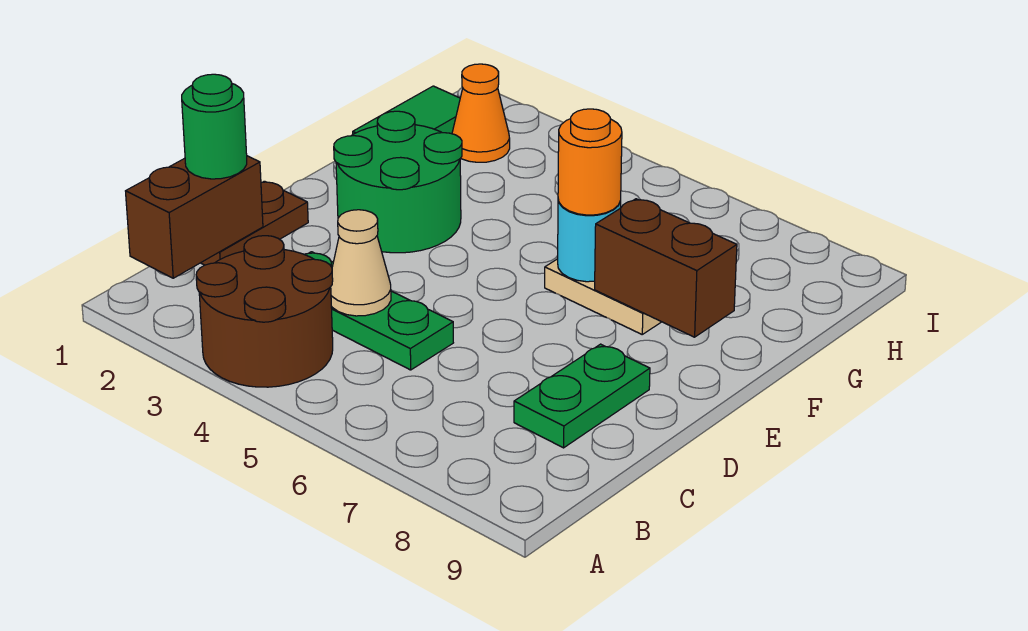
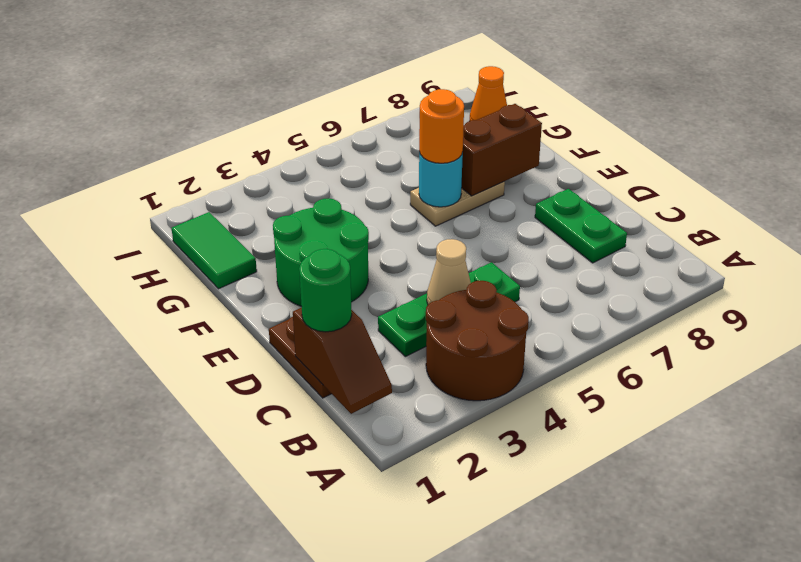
brown 1x2 brick [126,156,263,278] -> brown 1x2 slope [293,308,392,414]
orange 1x1 cone [452,64,510,162] -> orange 1x1 cone moved to [470,66,507,121]

